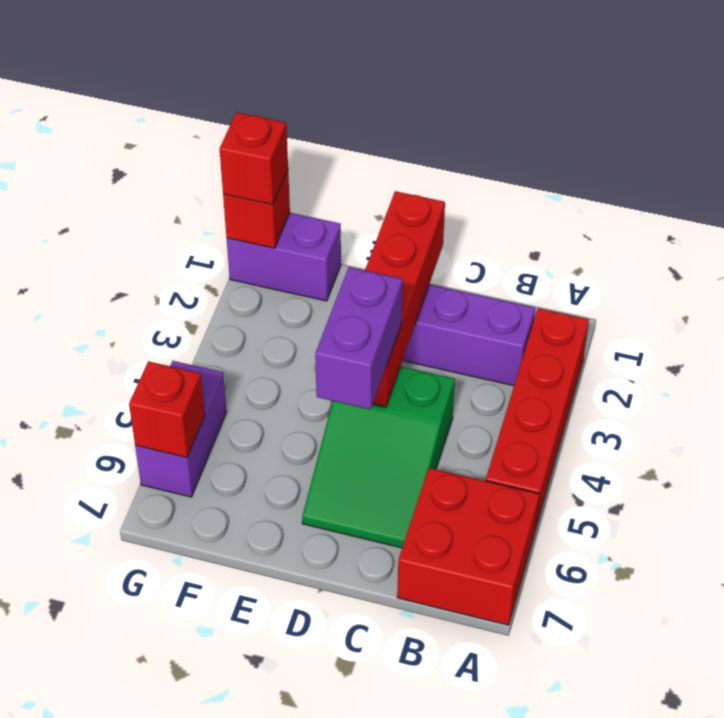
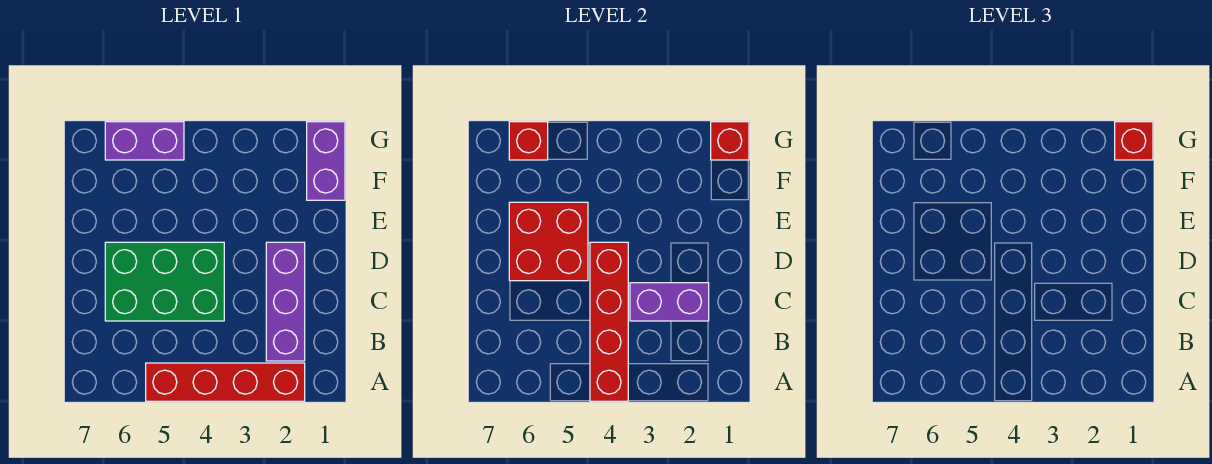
red 2x2 brick [397,468,539,625] -> red 2x2 brick moved to [509,202,588,281]
green 2x3 slope [302,367,455,548] -> green 2x3 brick [105,242,224,321]
red 1x4 brick [365,191,445,407] -> red 1x4 brick turned to [590,242,628,401]
purple 1x2 brick [315,267,403,410] -> purple 1x2 brick moved to [630,283,709,321]

